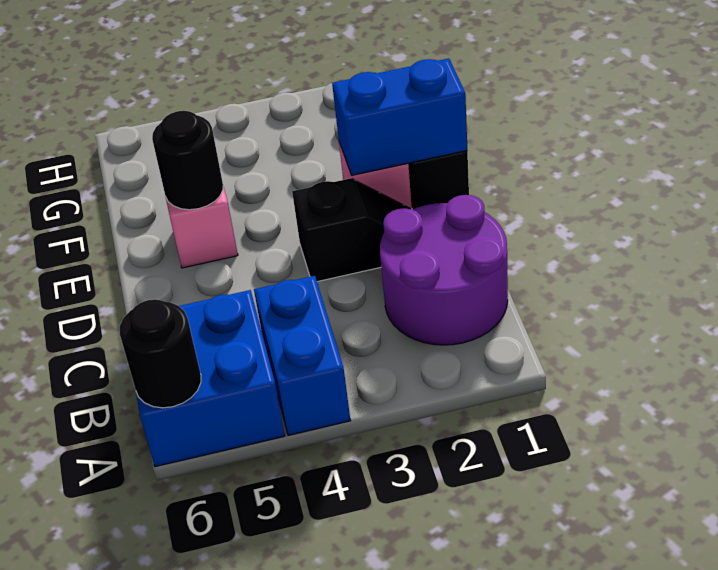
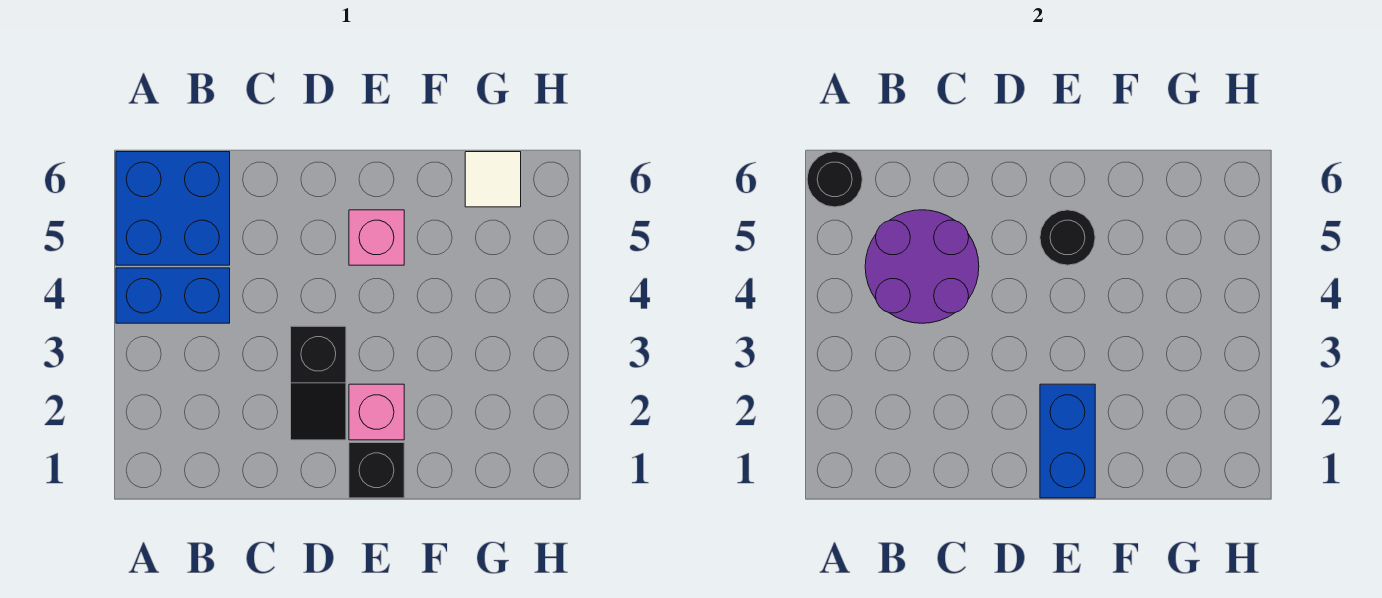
purple 2x2 round brick [380,195,508,345] -> purple 2x2 round brick moved to [865,210,979,323]
none -> white 1x1 tile [465,152,521,207]

